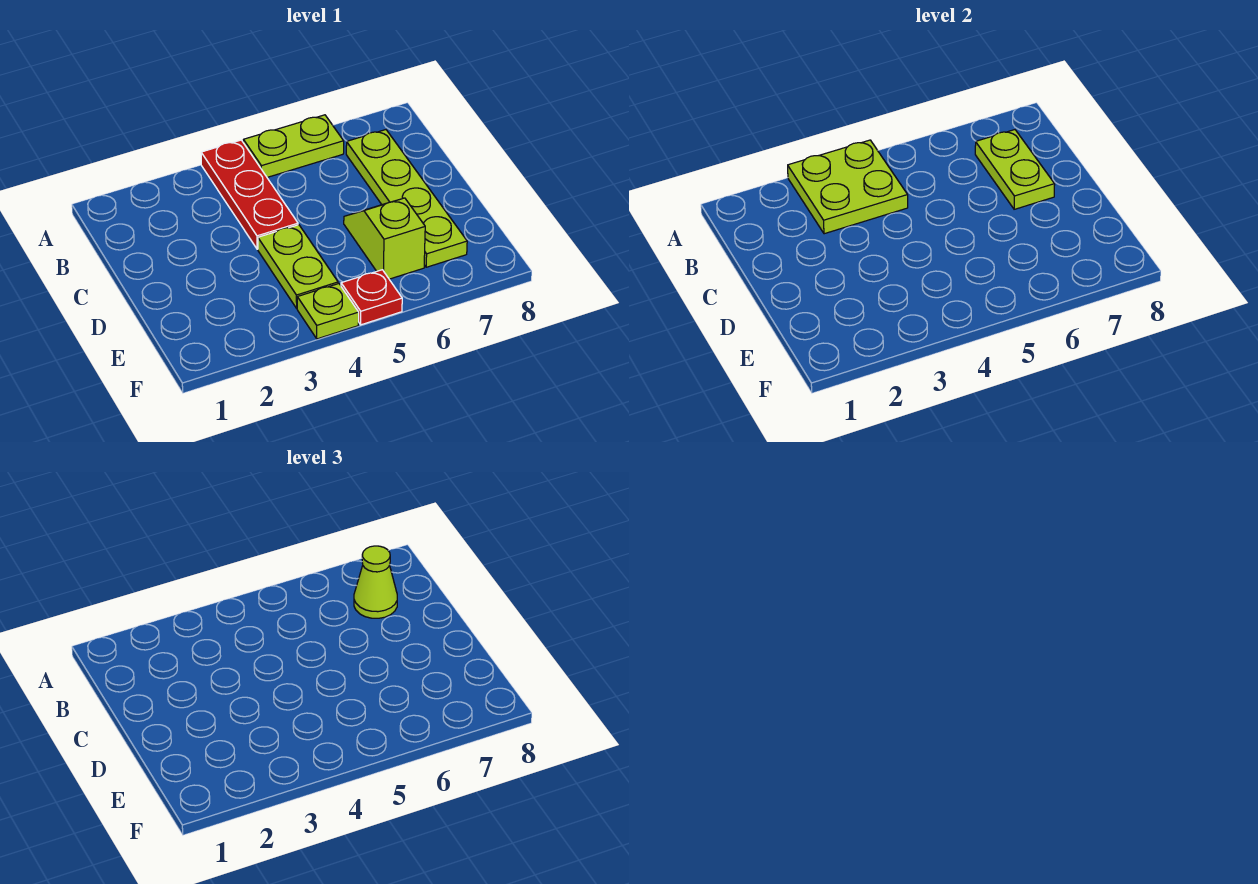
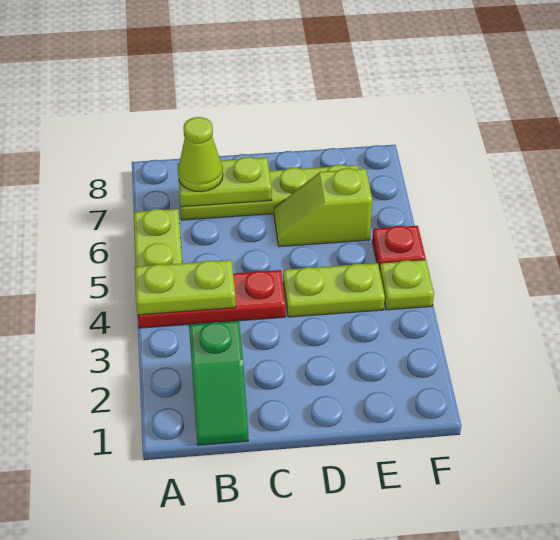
lime 2x2 plate [788,140,908,234] -> lime 1x2 plate [135,260,236,315]
none -> green 1x2 slope [189,321,248,445]

